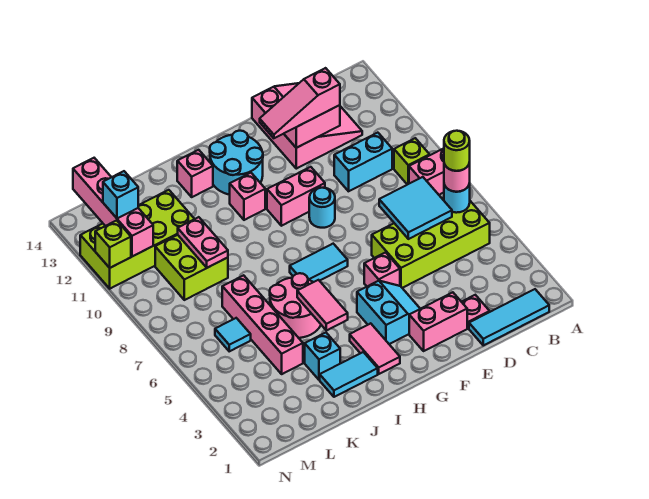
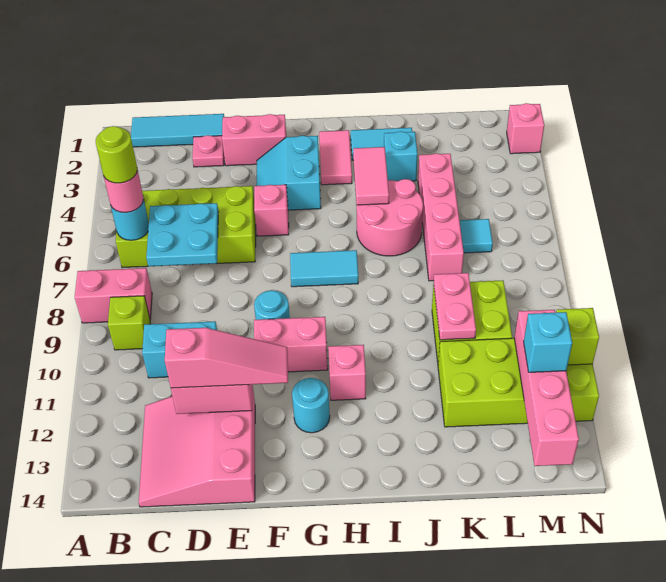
cyan 2x2 tile [379,177,452,239] -> cyan 2x2 plate [146,203,219,266]
cyan 2x2 round brick [210,131,263,195] -> cyan 1x1 round brick [292,378,330,433]
pink 1x1 brick [177,150,213,197] -> pink 1x1 brick moved to [507,103,544,154]

